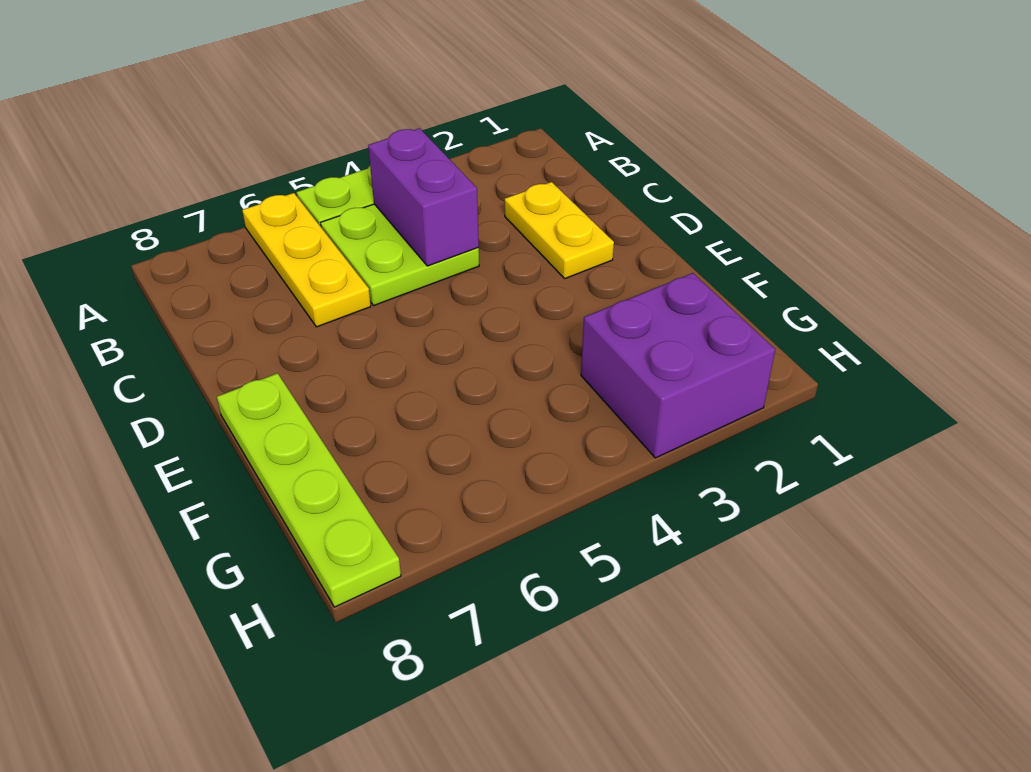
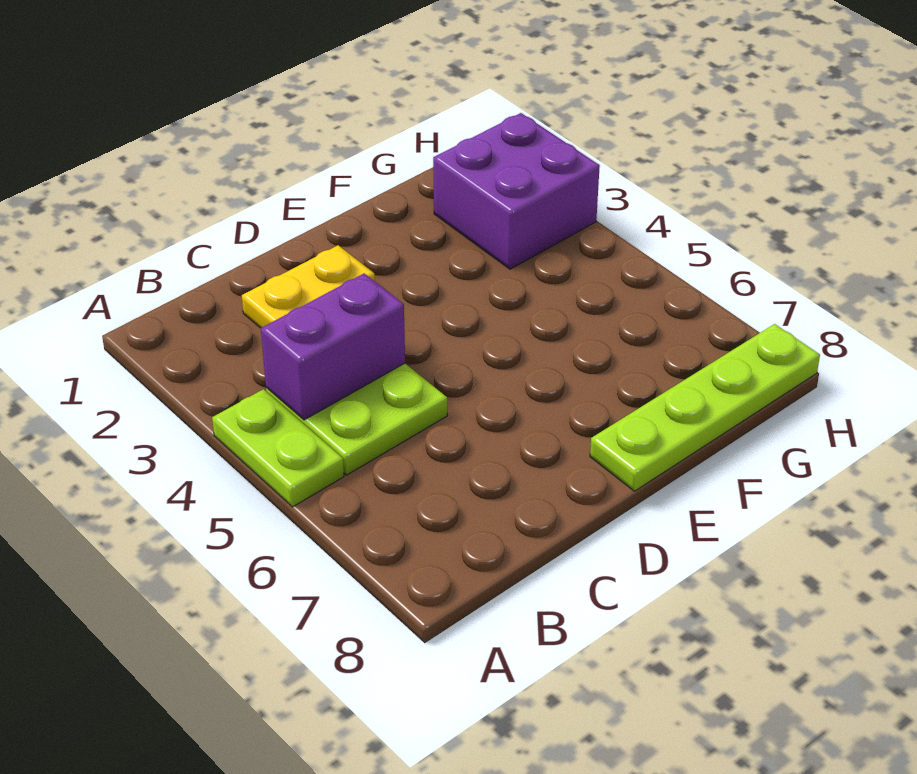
yellow 1x3 plate [242,193,371,327] -> none

